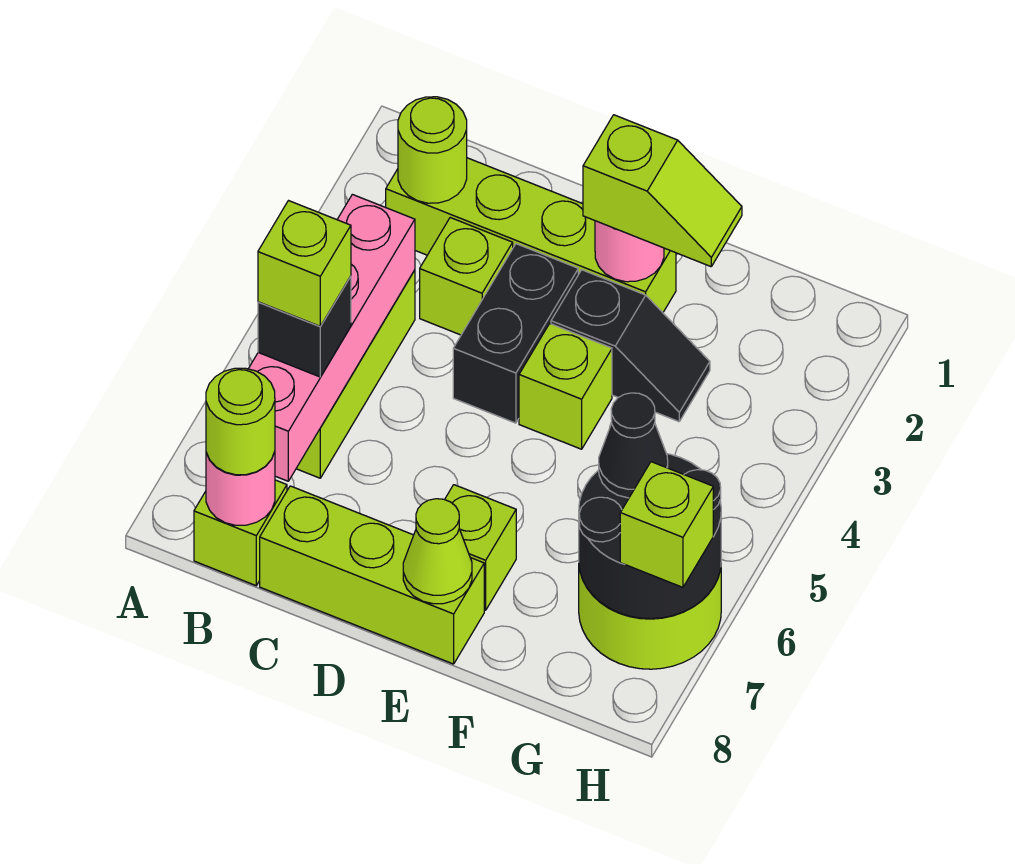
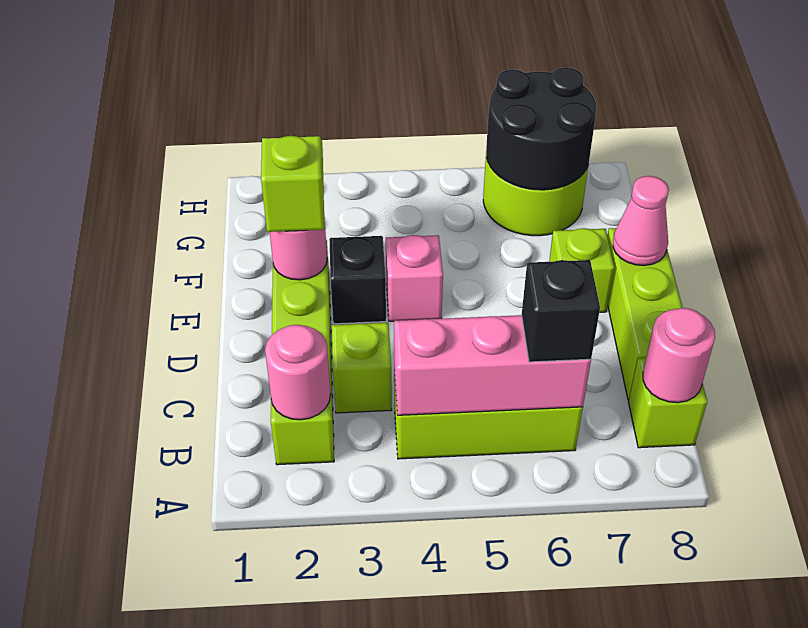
lime 1x1 round brick [398,97,467,203] -> pink 1x1 round brick [265,325,331,420]
pink 1x4 brick [249,194,415,481] -> pink 1x3 brick [394,315,591,415]
lime 1x1 brick [258,201,351,326] -> none
lime 1x1 round brick [206,368,275,475] -> none
black 1x2 brick [453,244,578,423] -> none
lime 1x1 brick [519,324,612,449] -> pink 1x1 brick [386,235,443,321]
lime 1x1 cone [403,499,472,604] -> pink 1x1 cone [613,176,669,266]
black 1x1 cone [599,393,668,498] -> none
lime 1x1 brick [620,462,713,587] -> none

